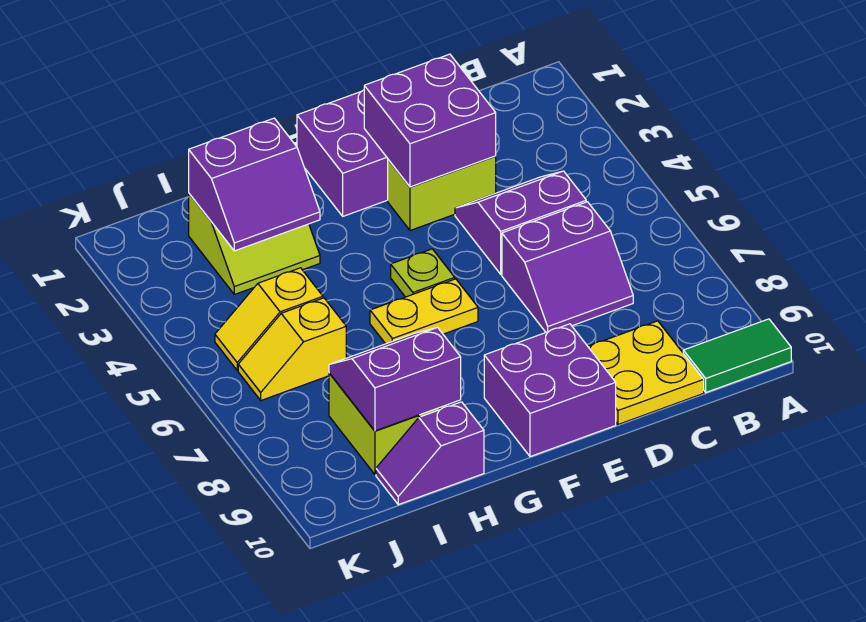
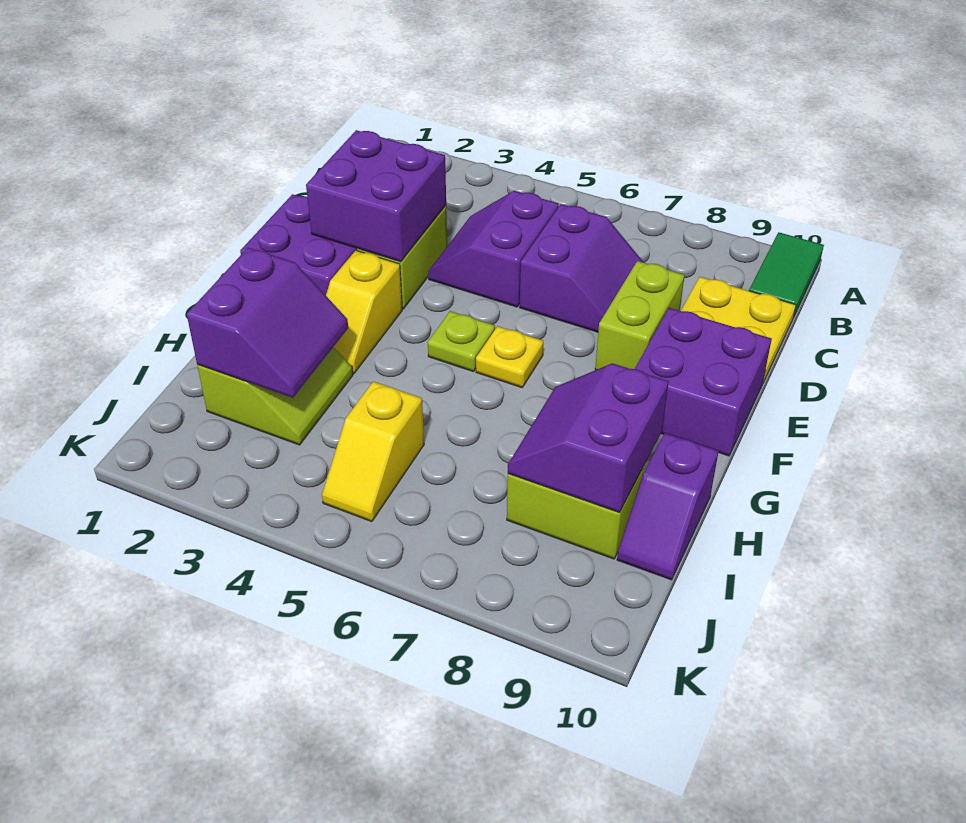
none -> lime 1x2 brick [595,261,685,370]
yellow 1x2 plate [370,279,478,344] -> yellow 1x1 plate [476,326,543,388]
yellow 1x2 slope [238,298,346,400] -> yellow 1x2 slope moved to [326,250,402,374]

